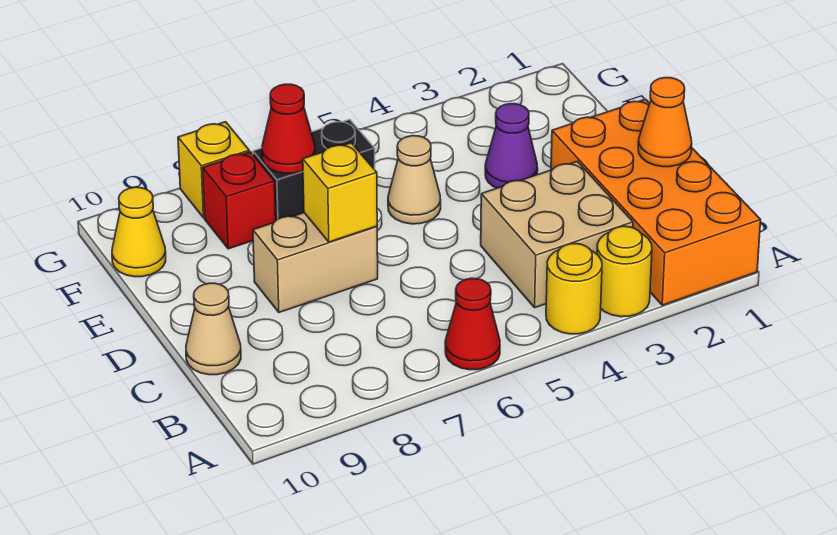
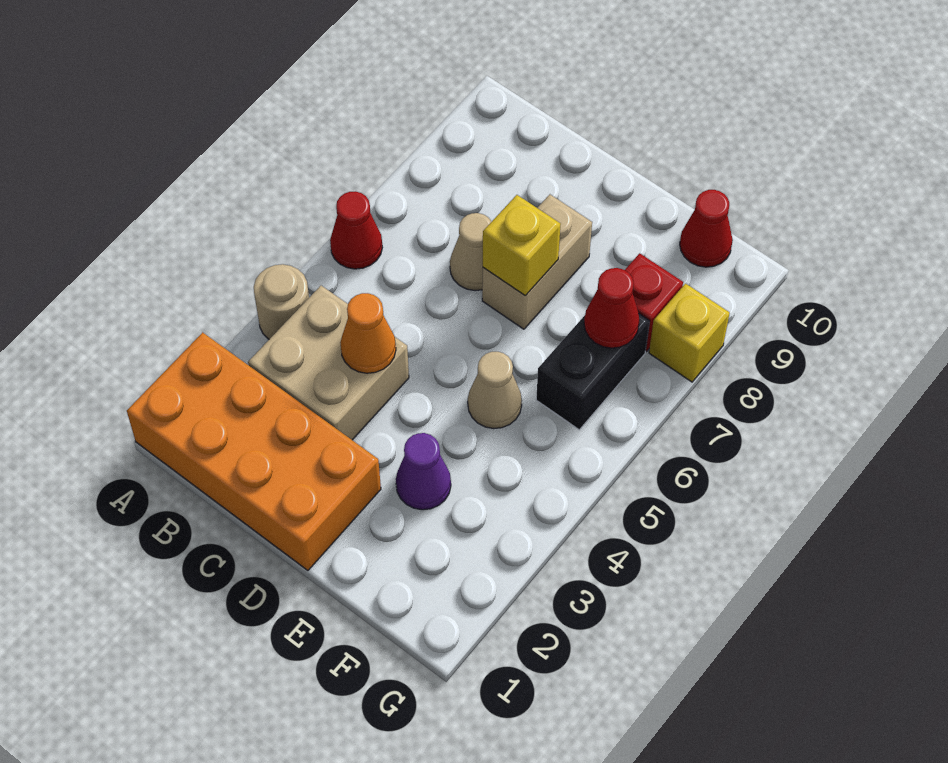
yellow 1x1 round brick [597,226,652,317] -> none
yellow 1x1 round brick [546,244,602,334] -> tan 1x1 round brick [254,264,309,339]
orange 1x1 cone [638,78,692,167] -> orange 1x1 cone moved to [340,293,396,373]
tan 1x1 cone [186,283,241,375] -> tan 1x1 cone moved to [450,213,491,291]
yellow 1x1 cone [112,187,166,277] -> red 1x1 cone [680,190,733,267]

